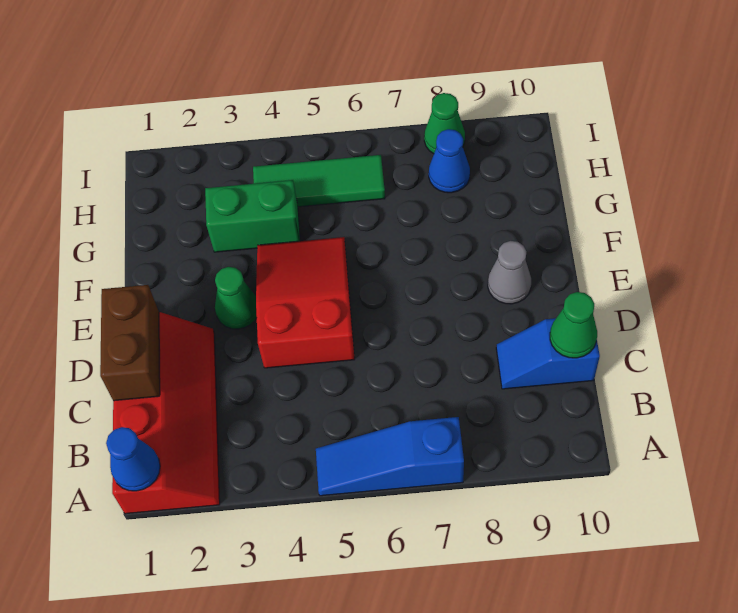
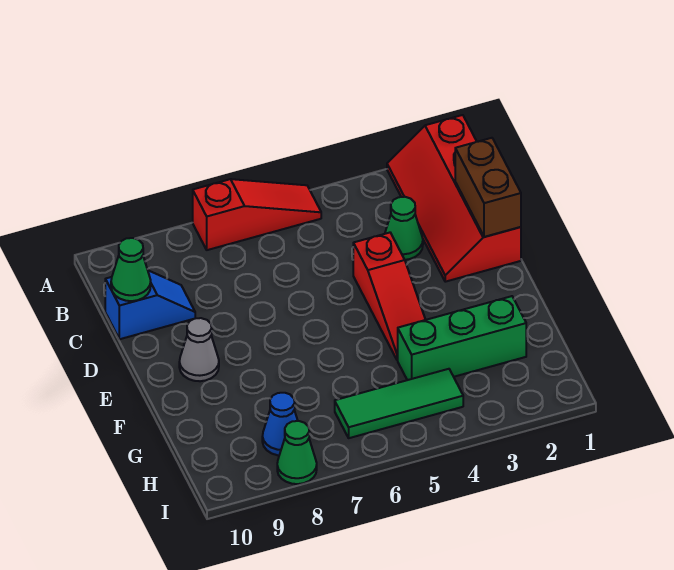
blue 1x1 cone [106,427,160,491] -> none
blue 1x3 slope [316,417,464,496] -> red 1x3 slope [193,179,321,250]
red 2x3 slope [256,237,355,368] -> red 1x3 slope [353,233,425,360]
green 1x1 cone [215,267,257,329] -> green 1x1 cone moved to [385,197,423,260]
green 1x2 brick [205,180,300,252] -> green 1x3 brick [398,296,526,380]

